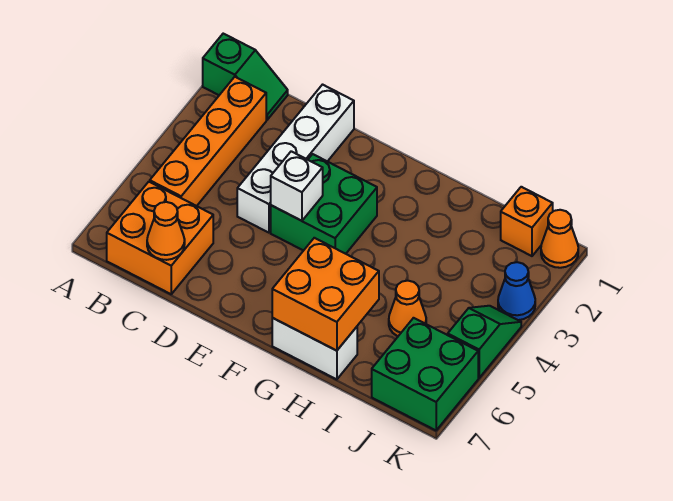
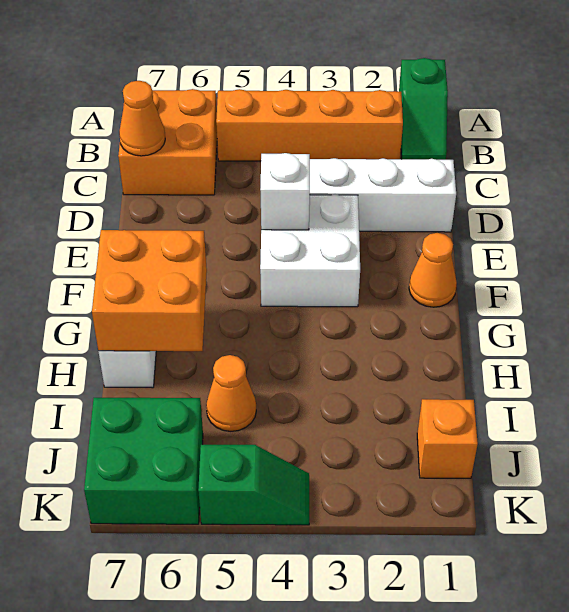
green 2x2 brick [271,154,377,254] -> white 2x2 brick [260,195,360,307]
orange 1x1 cone [541,210,578,268] -> orange 1x1 cone moved to [409,233,457,307]
blue 1x1 cone [498,262,535,320] -> none

